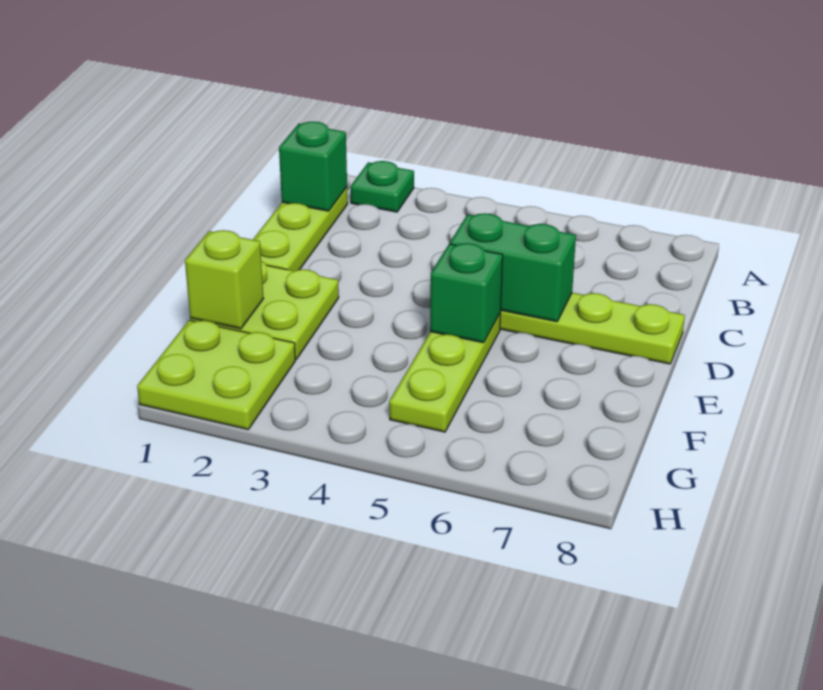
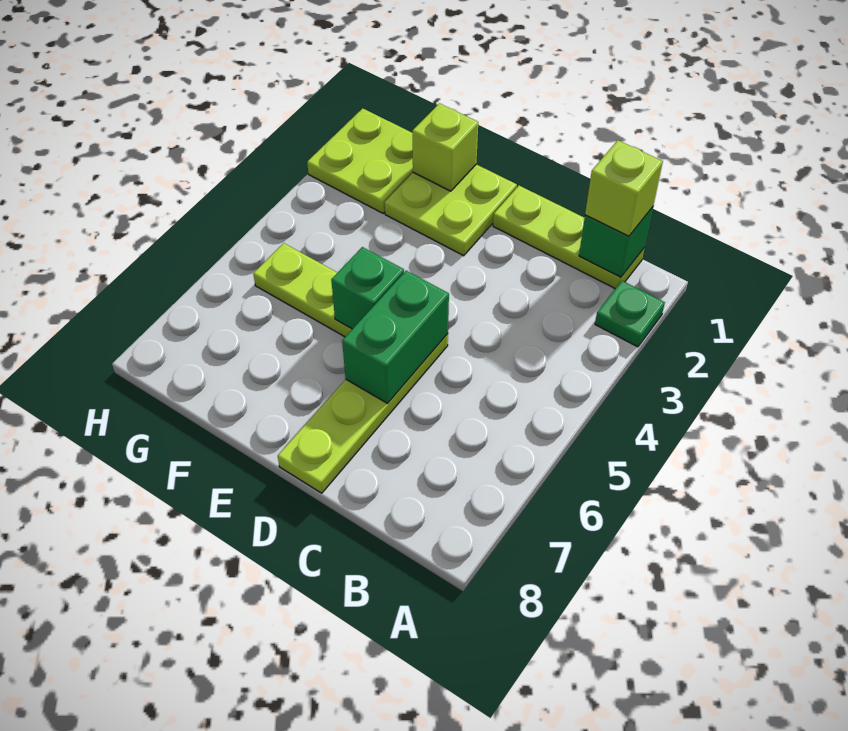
none -> lime 1x1 brick [585,140,663,236]

